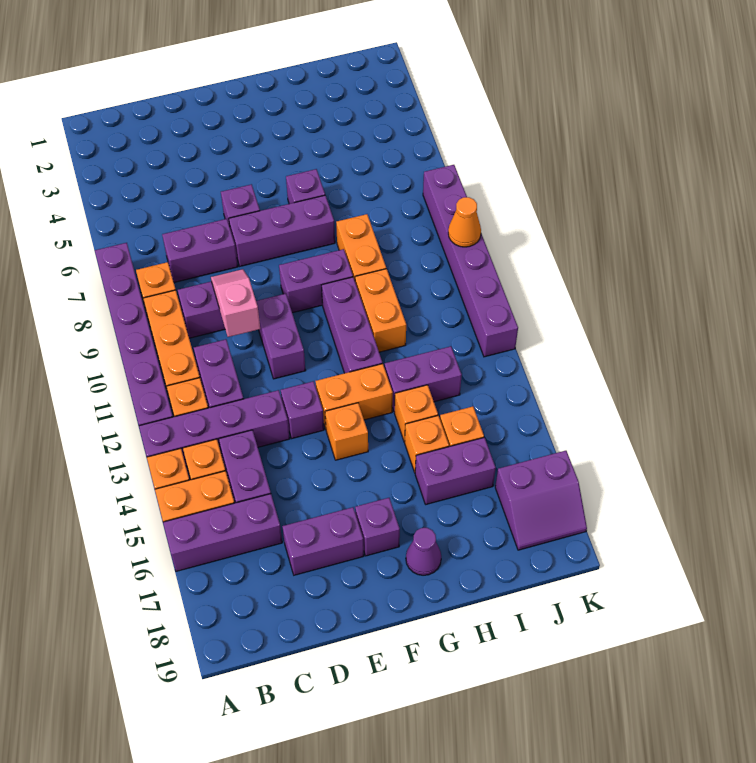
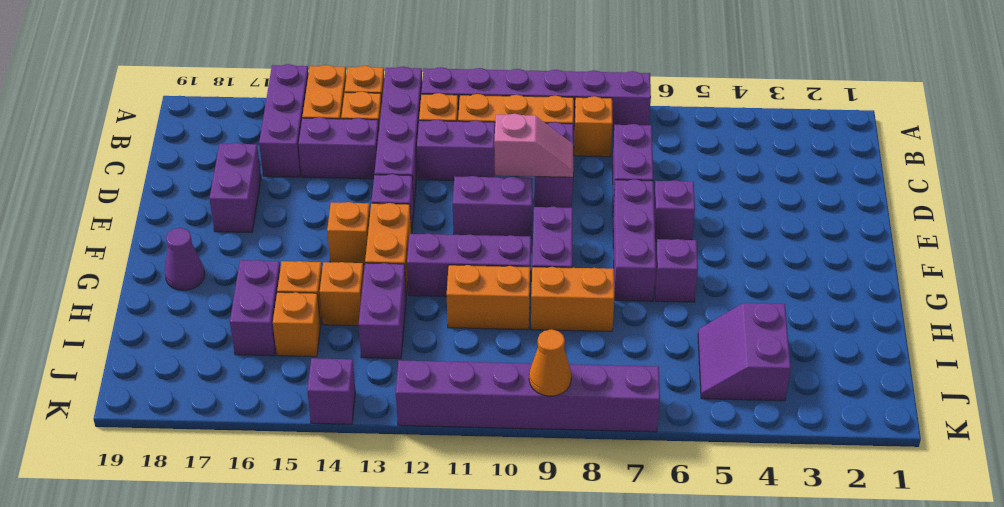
purple 1x1 brick [355,498,400,556] -> purple 1x1 brick moved to [307,358,355,424]
purple 2x2 slope [495,451,587,550] -> purple 2x2 slope moved to [698,303,791,401]

